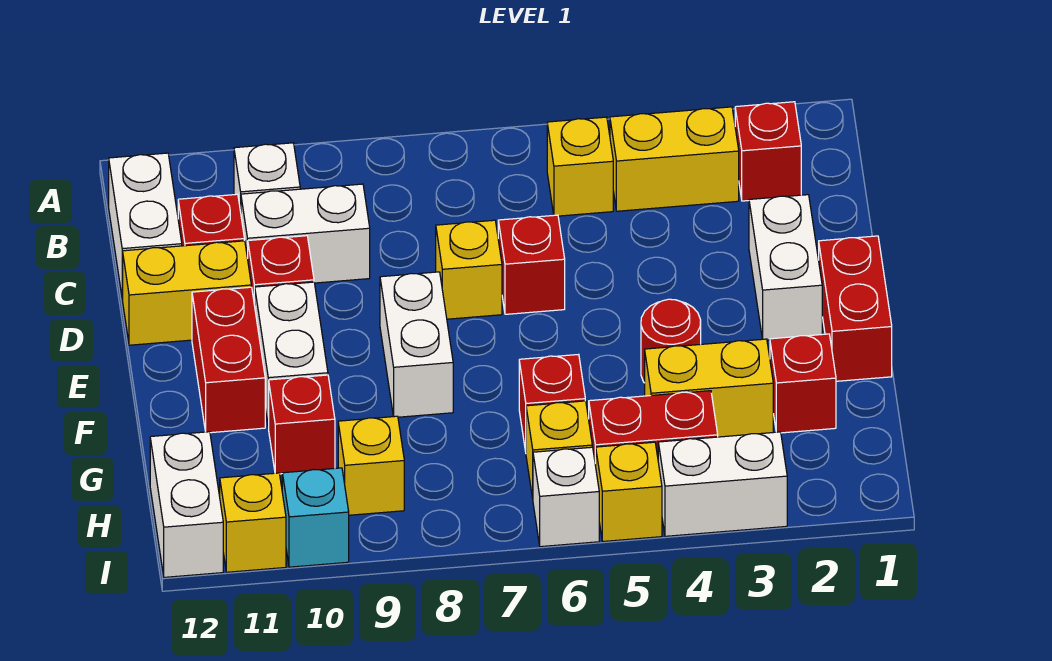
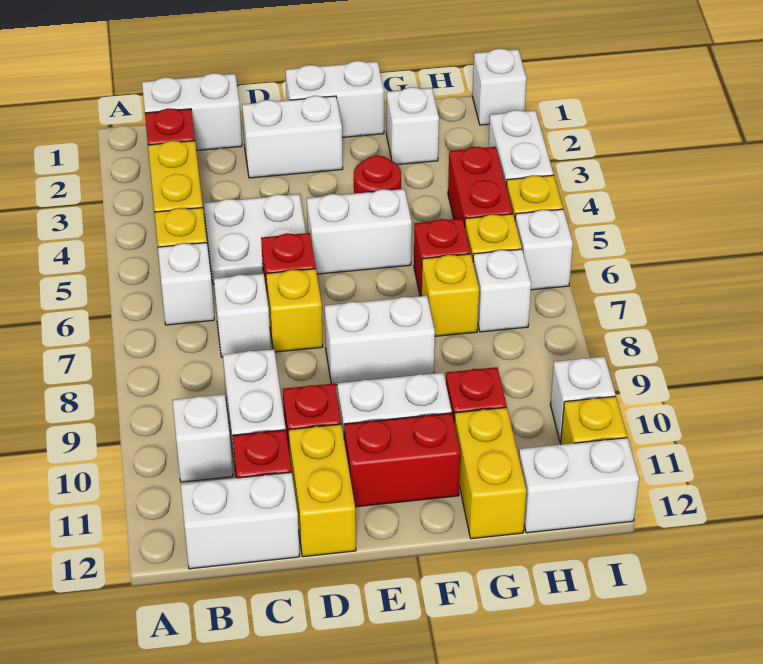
none -> white 1x2 brick [142,73,242,151]
none -> white 1x1 brick [158,243,214,325]
none -> white 2x2 plate [204,194,306,284]
none -> white 1x1 brick [214,274,271,357]
red 1x2 brick [819,236,892,381] -> white 1x2 brick [285,61,384,137]
none -> white 1x2 brick [307,189,412,274]
red 1x1 brick [770,334,836,433] -> white 1x1 brick [386,87,439,165]
yellow 1x2 brick [645,339,773,437] -> yellow 1x2 brick moved to [454,407,526,539]
none -> white 1x1 brick [473,249,531,332]
yellow 1x1 brick [338,416,404,515] -> yellow 1x1 brick moved to [421,254,479,336]
none -> white 1x1 brick [472,48,527,125]
cyan 1x1 brick [282,468,349,567] -> white 1x1 brick [550,356,616,443]

